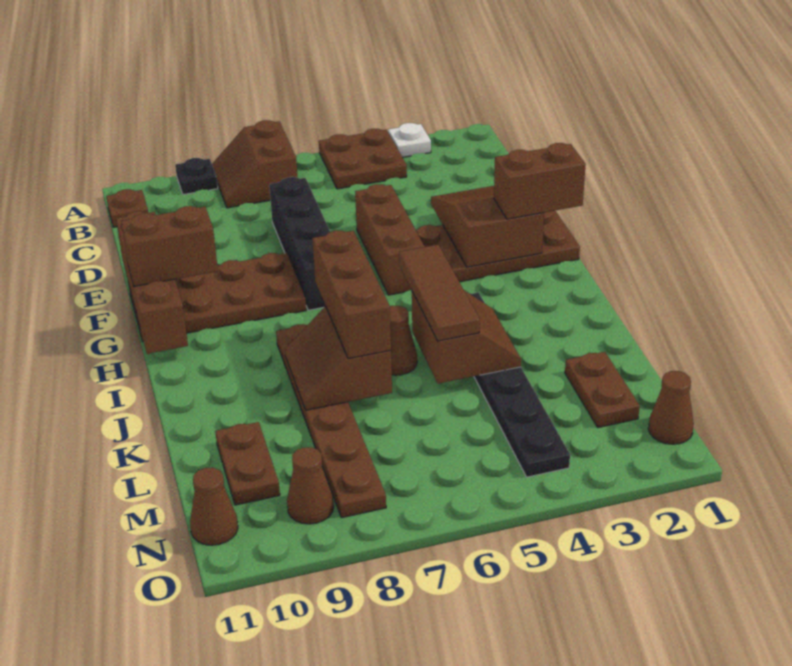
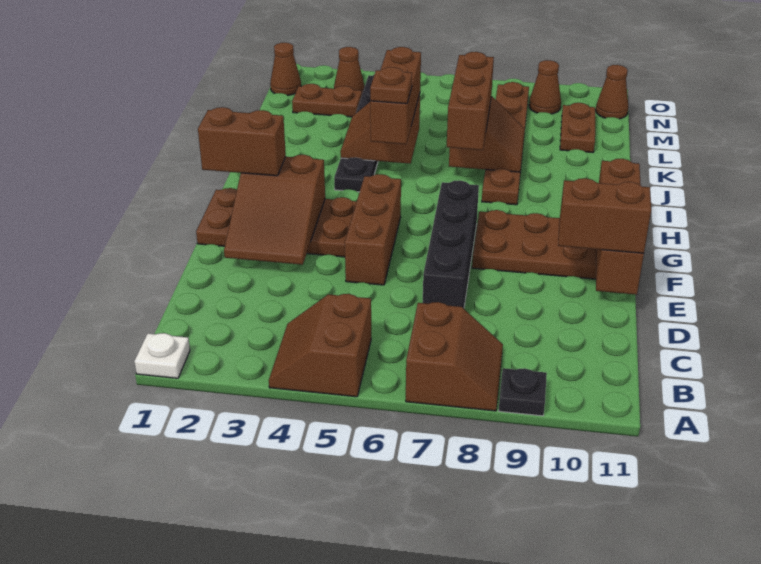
white 1x1 plate [388,123,431,157] -> white 1x1 plate moved to [134,333,190,378]
brown 2x2 plate [319,129,407,189] -> brown 2x2 slope [269,294,371,397]
brown 1x1 plate [106,189,148,227] -> brown 1x1 plate moved to [370,67,412,104]
brown 1x2 brick [121,206,218,286] -> brown 1x2 brick moved to [558,178,651,253]
brown 1x3 tile [399,245,480,341] -> brown 1x3 brick [370,47,421,144]
brown 1x1 cone [390,306,417,375] -> brown 1x1 cone moved to [334,47,365,93]
brown 1x2 plate [565,352,640,428] -> brown 1x2 plate turned to [292,84,362,117]

